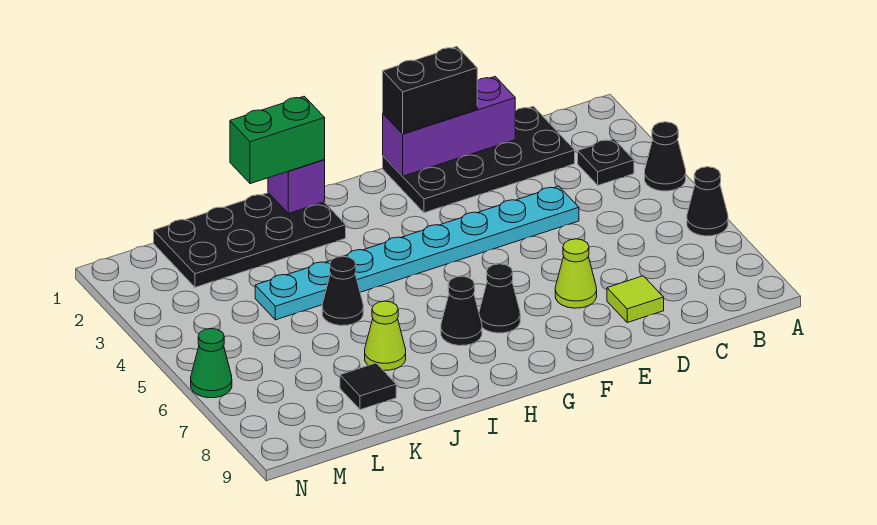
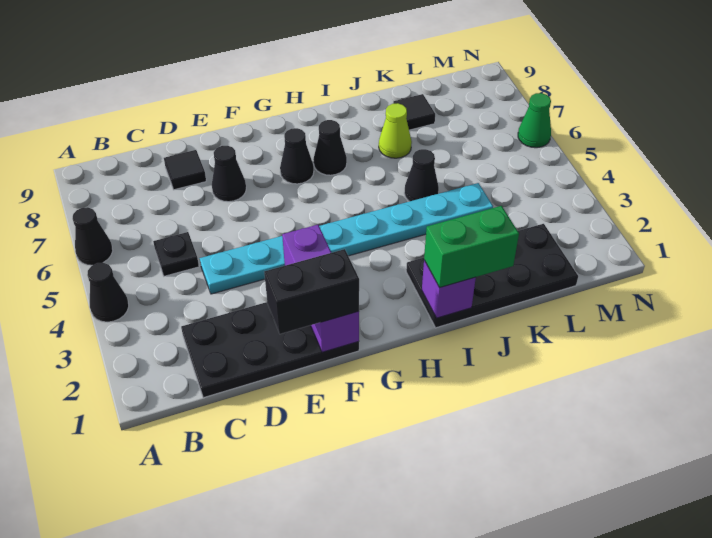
black 1x1 plate [578,139,634,185] -> black 1x1 plate moved to [153,232,199,276]
purple 1x3 brick [383,77,515,176] -> purple 1x3 brick turned to [282,225,359,352]
lime 1x1 tile [607,276,664,322] -> black 1x1 tile [164,150,206,190]
lime 1x1 cone [555,239,597,308] -> black 1x1 cone [212,146,246,202]

